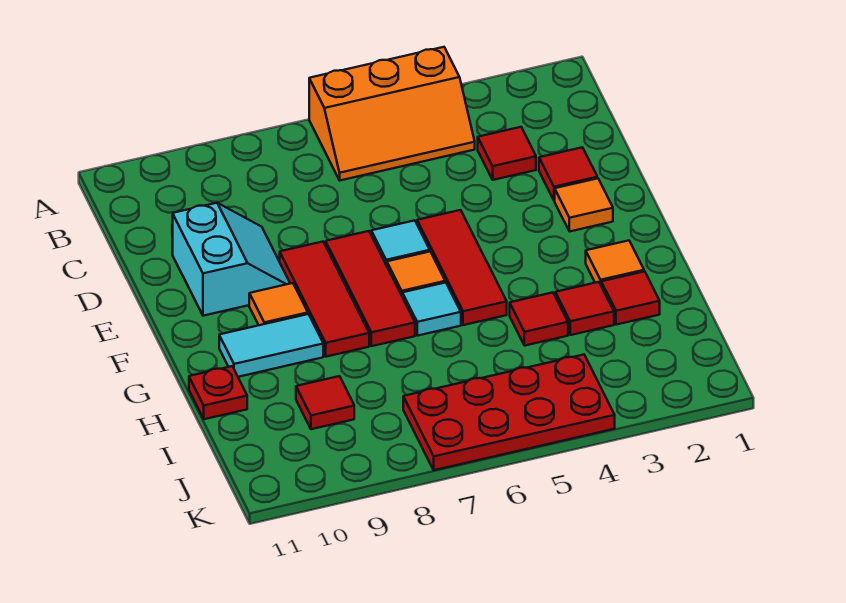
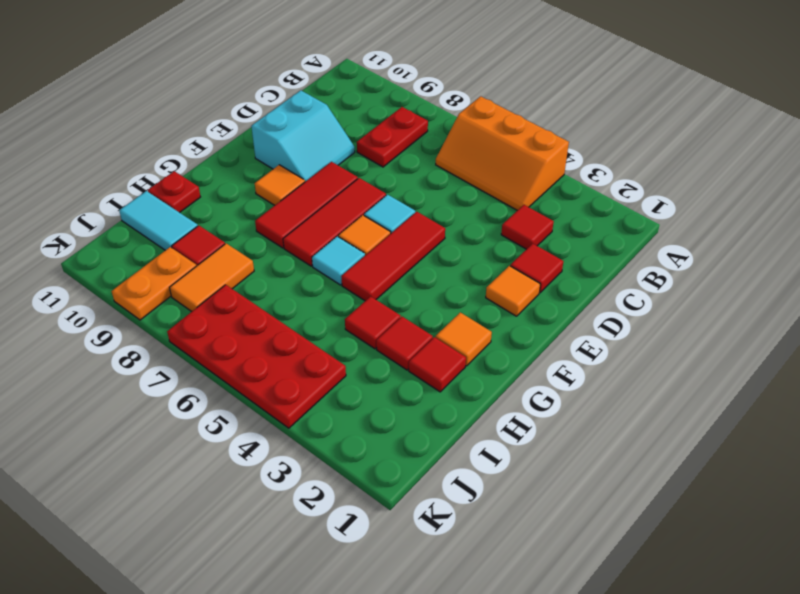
none -> red 1x2 plate [357,107,428,167]
cyan 1x2 tile [219,314,323,377] -> cyan 1x2 tile moved to [119,191,198,250]
none -> orange 1x2 tile [170,243,254,311]
none -> orange 1x2 plate [112,247,196,320]

